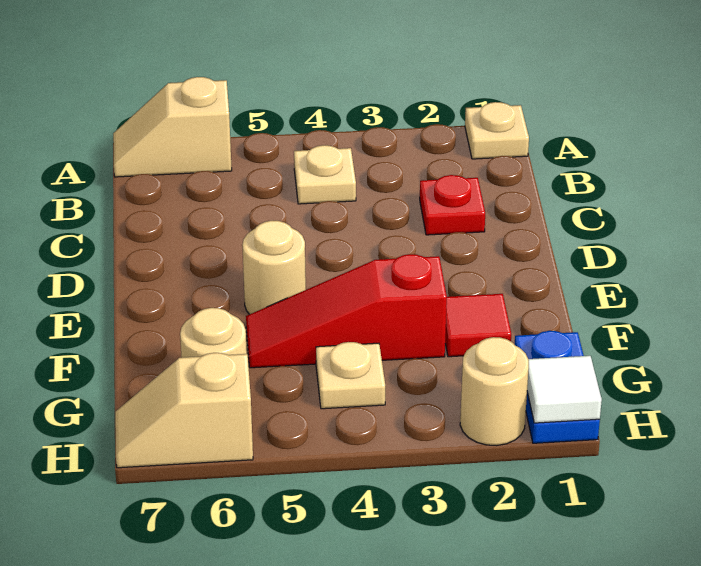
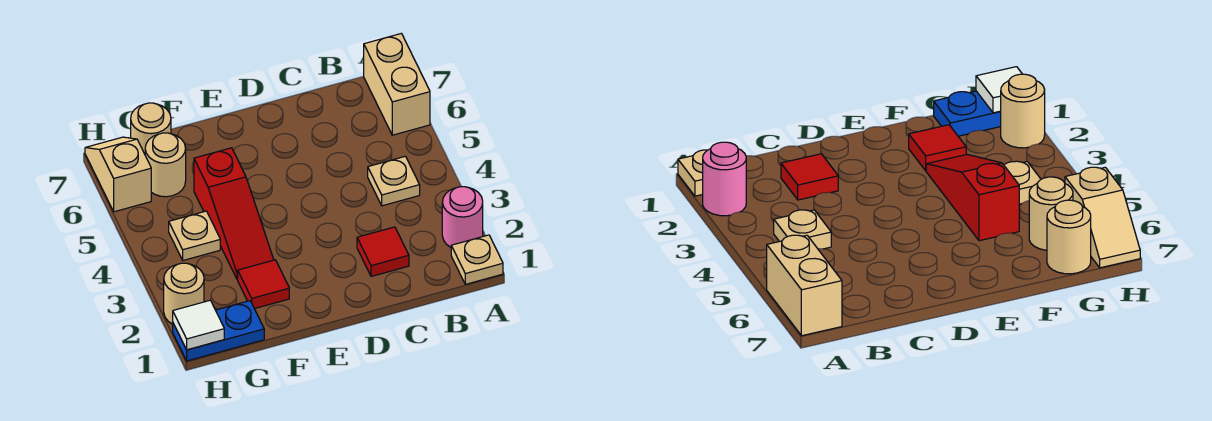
none -> pink 1x1 round brick [442,187,483,247]
tan 1x2 slope [113,77,232,177] -> tan 1x2 brick [364,33,430,135]
red 1x1 plate [420,175,485,235] -> red 1x1 tile [357,227,409,276]
tan 1x1 round brick [242,220,306,314] -> tan 1x1 round brick moved to [131,103,171,154]
red 1x3 slope [246,254,447,368] -> red 1x3 slope turned to [194,148,274,279]

